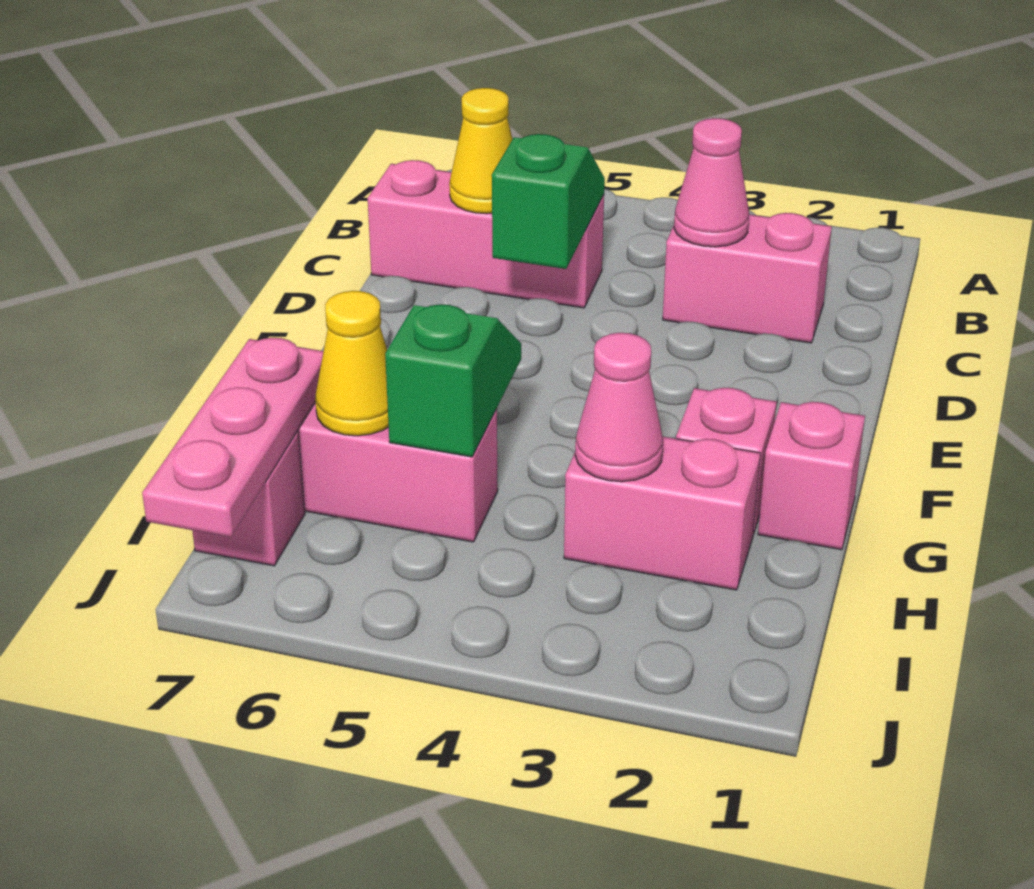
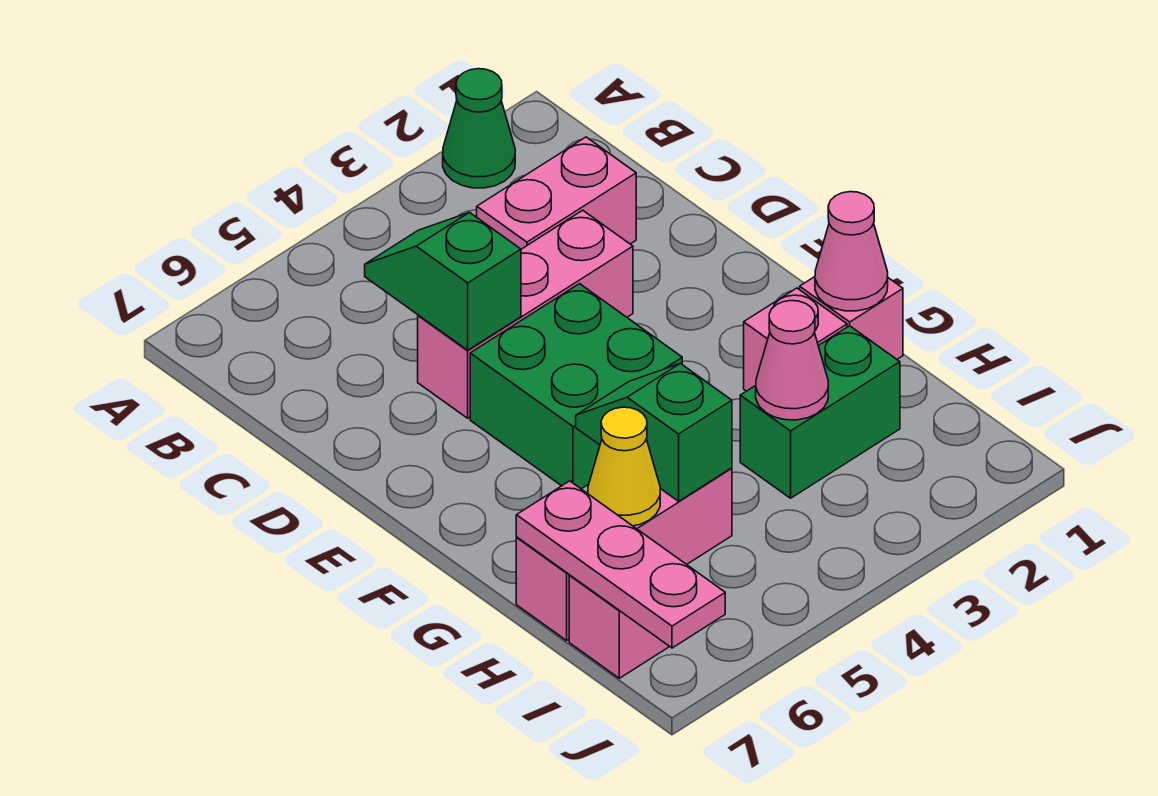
none -> green 1x1 cone [443,69,515,188]
pink 1x1 cone [674,118,749,247] -> pink 1x1 cone moved to [815,192,888,311]
pink 1x3 brick [368,160,604,308] -> pink 1x3 brick moved to [418,210,633,418]
yellow 1x1 cone [449,88,513,214] -> none
none -> green 2x2 brick [470,284,682,489]
pink 1x2 brick [564,437,760,590] -> green 1x2 brick [740,326,900,498]

